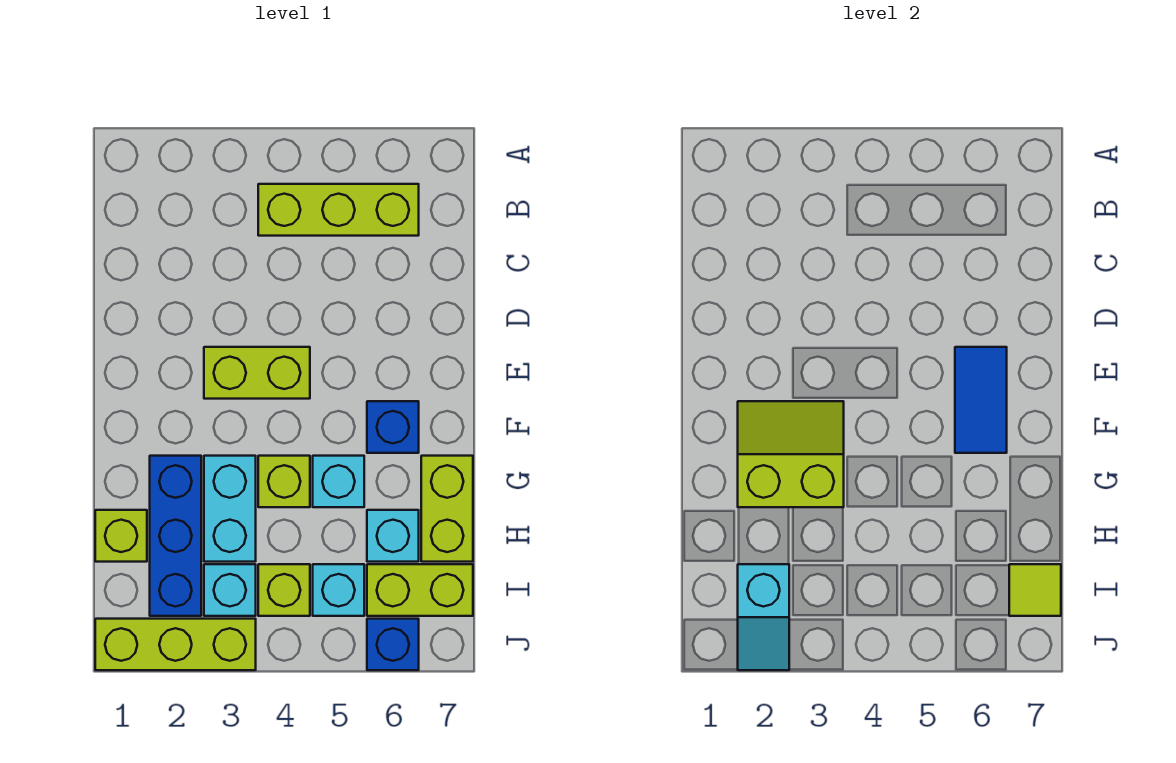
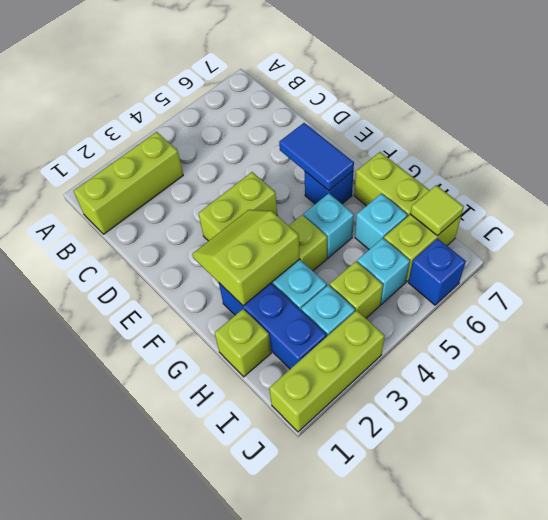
lime 1x3 brick [258,184,419,236] -> lime 1x3 brick moved to [74,132,183,234]
cyan 1x2 slope [738,564,789,670] -> none

